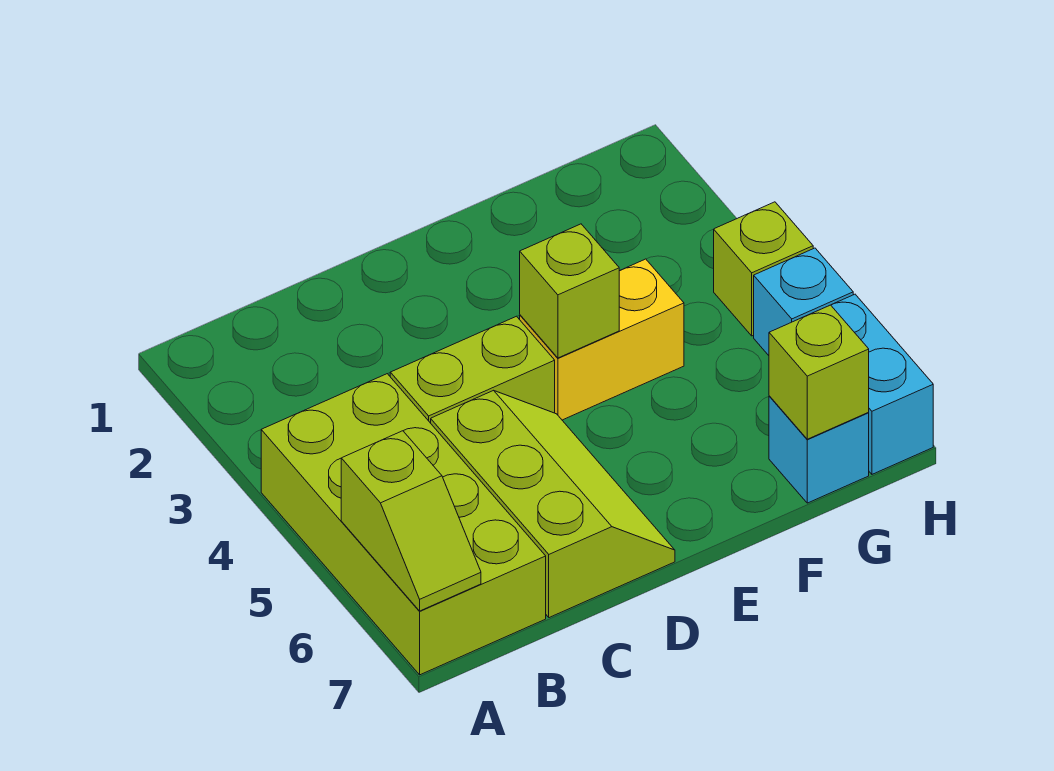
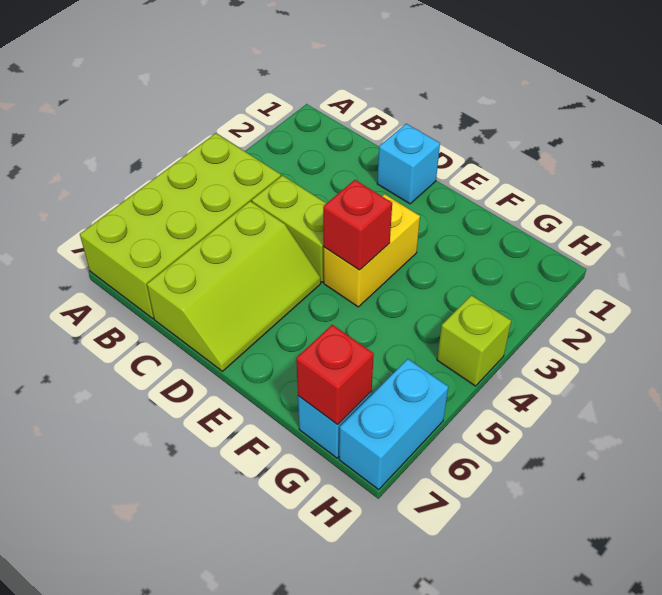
lime 1x2 slope [341,431,481,611] -> none
yellow 1x2 brick [520,259,684,420] -> yellow 1x2 brick turned to [324,194,420,307]
lime 1x1 brick [520,224,619,358] -> red 1x1 brick [323,180,392,270]
lime 1x1 brick [769,305,869,439] -> red 1x1 brick [296,325,374,425]
cyan 1x1 brick [754,248,853,356] -> cyan 1x1 brick moved to [377,124,440,204]

